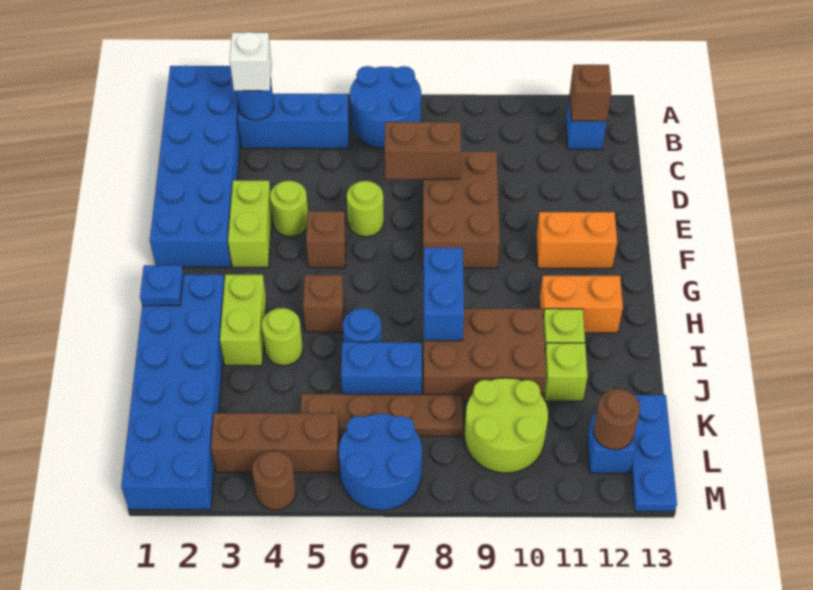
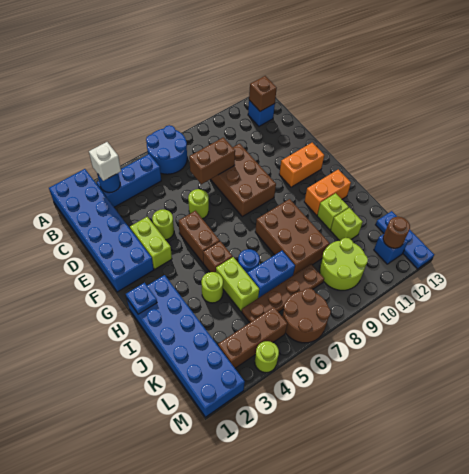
brown 1x1 brick [306,211,346,268] -> brown 1x2 brick [178,211,220,263]
lime 1x2 brick [220,275,266,366] -> lime 1x2 brick moved to [216,257,259,311]
blue 1x2 brick [424,248,464,341] -> none
brown 2x3 brick [423,309,546,401] -> brown 2x3 brick turned to [255,199,330,275]
blue 2x2 round brick [339,414,422,510] -> brown 2x2 round brick [282,288,331,343]
brown 1x1 round brick [252,451,296,510] -> lime 1x1 round brick [255,341,279,373]

